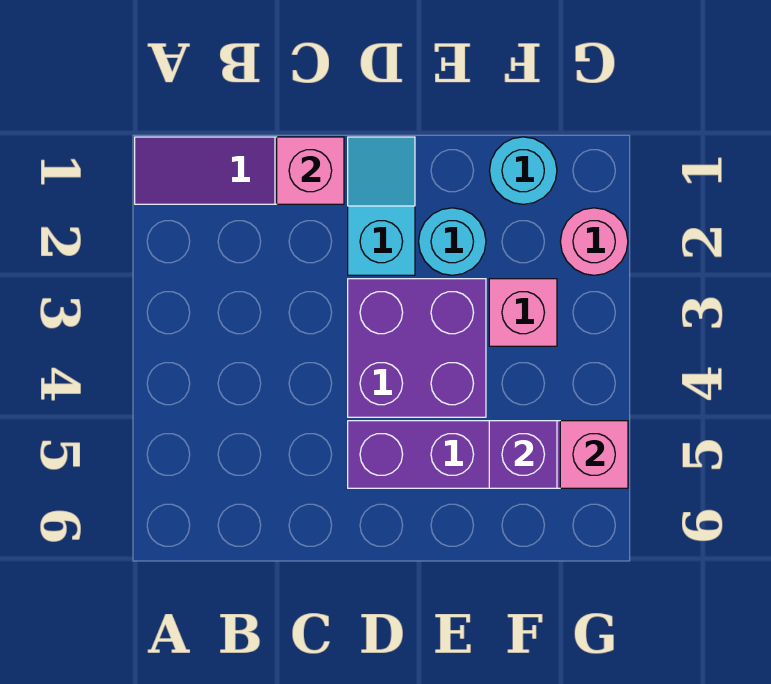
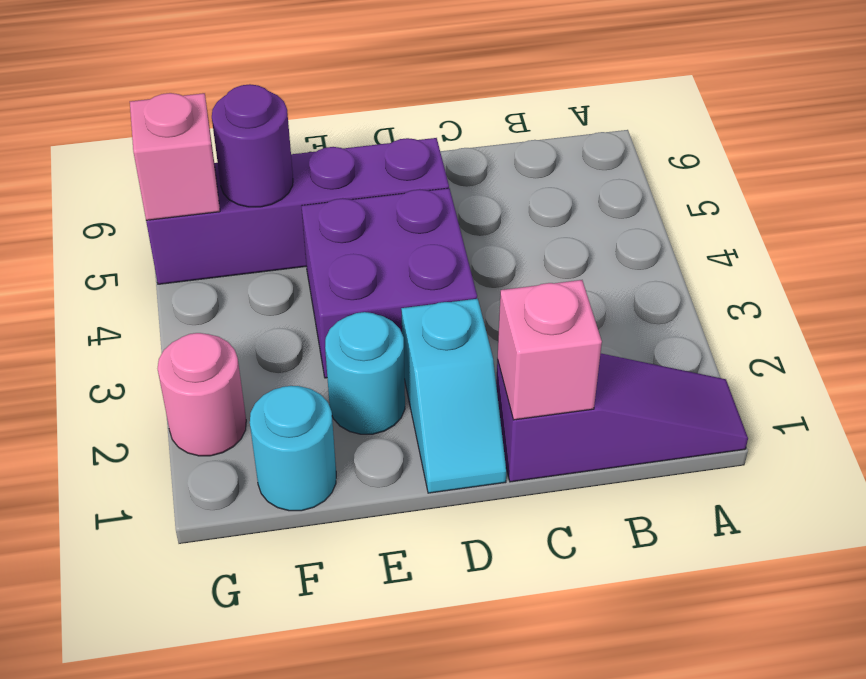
pink 1x1 brick [489,279,557,346] -> none
purple 1x1 brick [489,421,557,488] -> purple 1x1 round brick [212,84,293,207]

